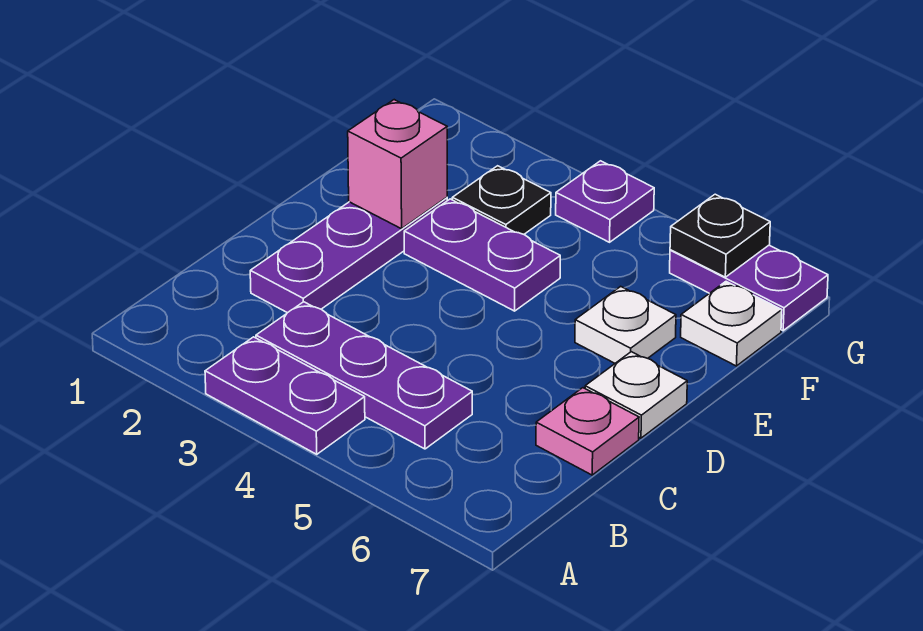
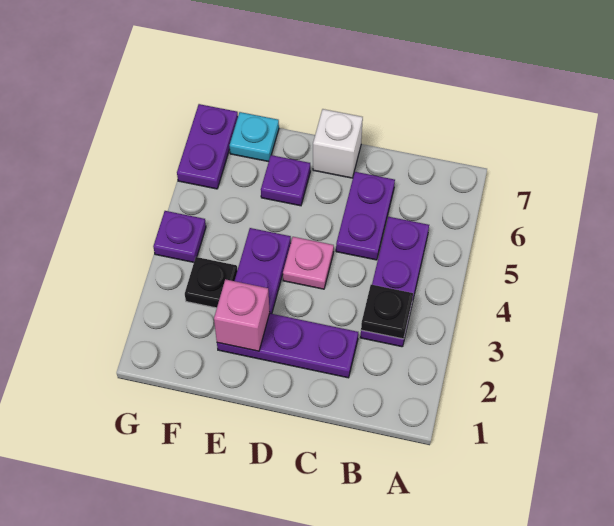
purple 1x2 plate [205,337,365,454] -> purple 1x2 plate moved to [336,172,395,260]
pink 1x1 plate [536,388,639,475] -> pink 1x1 plate moved to [283,237,334,289]
white 1x1 plate [585,352,687,438] -> white 1x1 brick [313,109,363,178]
white 1x1 plate [575,286,676,363] -> purple 1x1 plate [261,155,310,206]
white 1x1 plate [681,282,782,366] -> cyan 1x1 plate [230,112,279,162]
black 1x1 plate [670,194,770,277] -> black 1x1 plate moved to [361,285,413,339]

